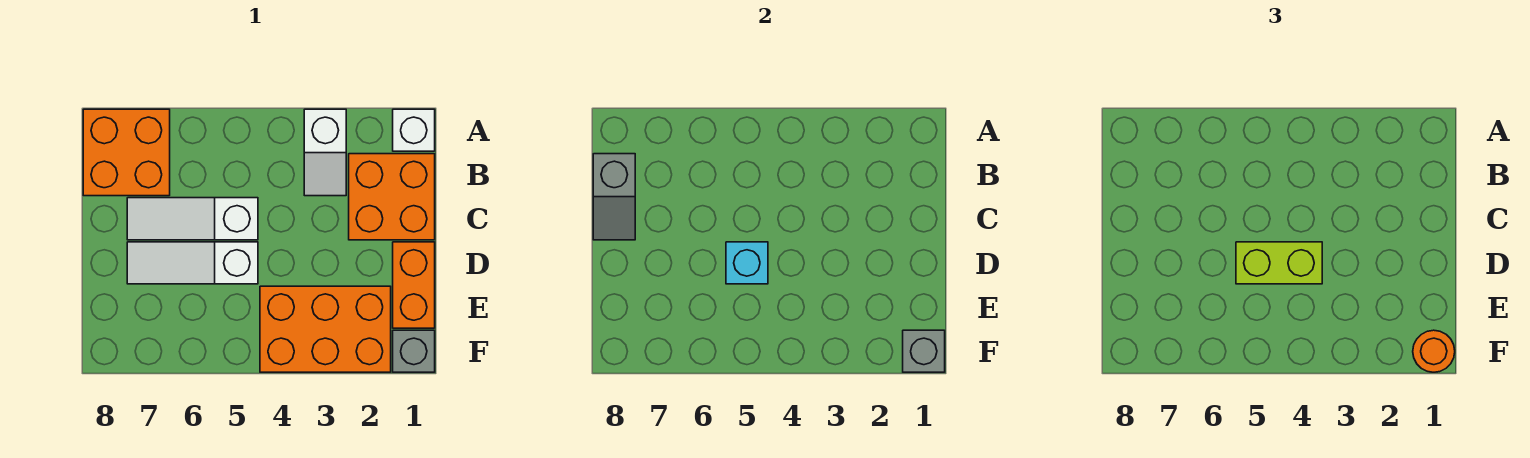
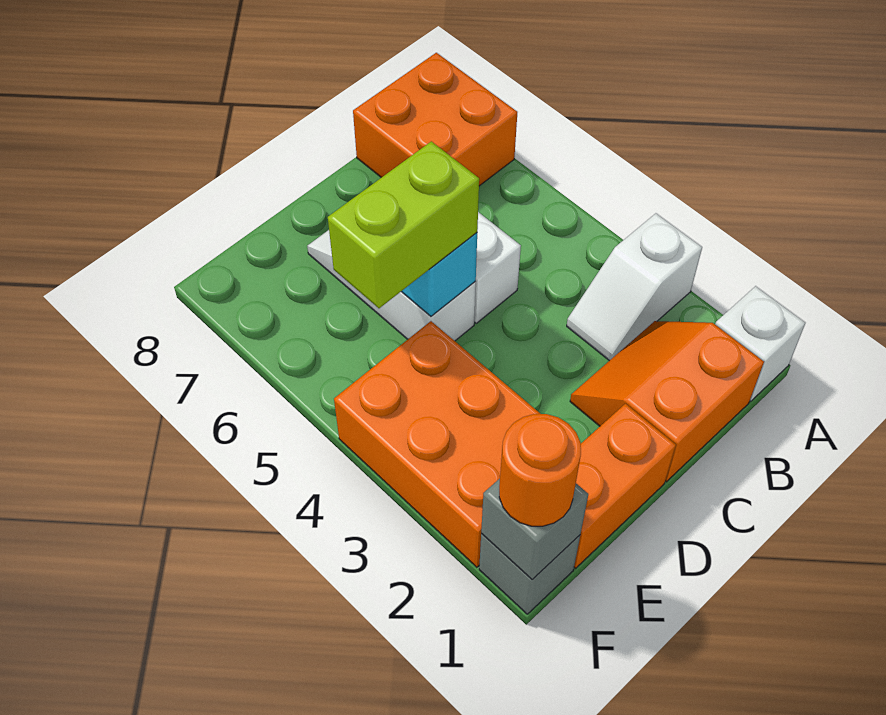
orange 2x2 brick [349,154,435,240] -> orange 2x2 slope [570,321,764,482]
grey 1x2 slope [593,154,635,240] -> none
lime 1x2 brick [1236,242,1322,284] -> lime 1x2 brick turned to [328,141,479,308]

